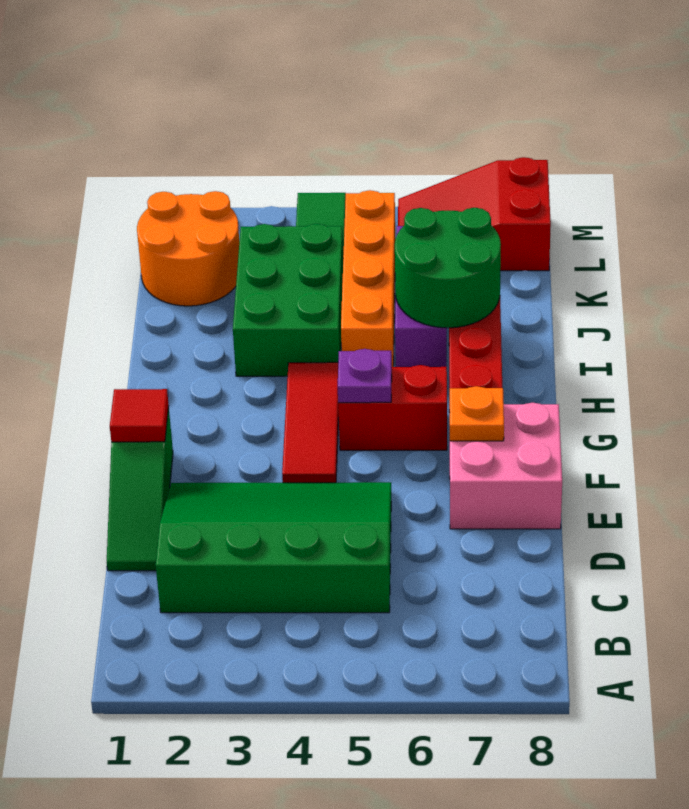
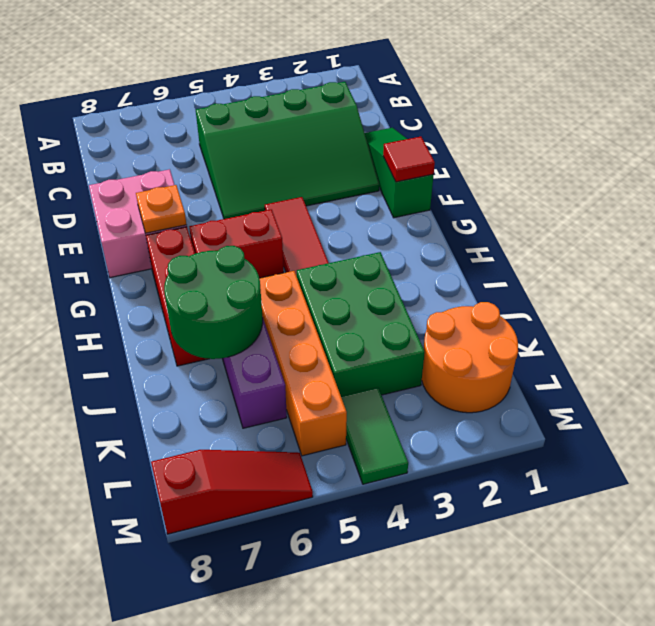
purple 1x1 plate [338,349,392,403] -> none
red 2x3 slope [398,157,551,271] -> red 1x3 slope [151,450,313,534]

